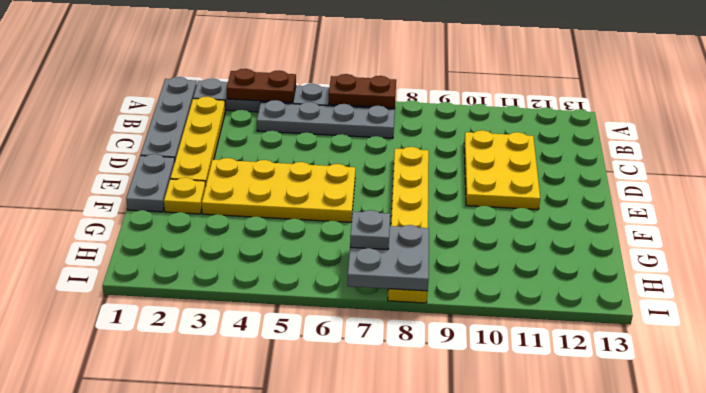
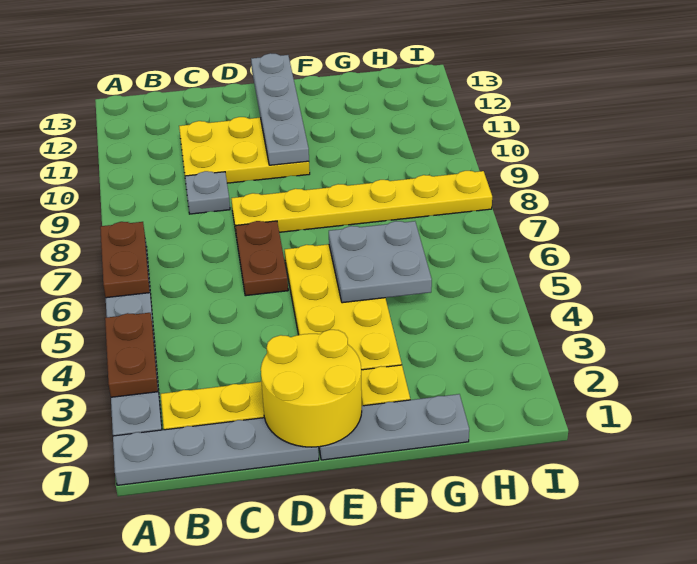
grey 1x4 plate [257,100,395,138] -> grey 1x4 plate moved to [251,53,309,165]
none -> yellow 2x2 round brick [261,330,362,447]
none -> brown 1x2 plate [235,221,288,296]
grey 1x2 plate [126,154,175,212] -> grey 1x3 plate [319,394,469,460]
grey 2x2 plate [347,225,429,291] -> grey 2x2 plate moved to [329,221,432,303]
grey 1x1 plate [350,210,390,250] -> grey 1x1 plate moved to [185,171,230,214]

